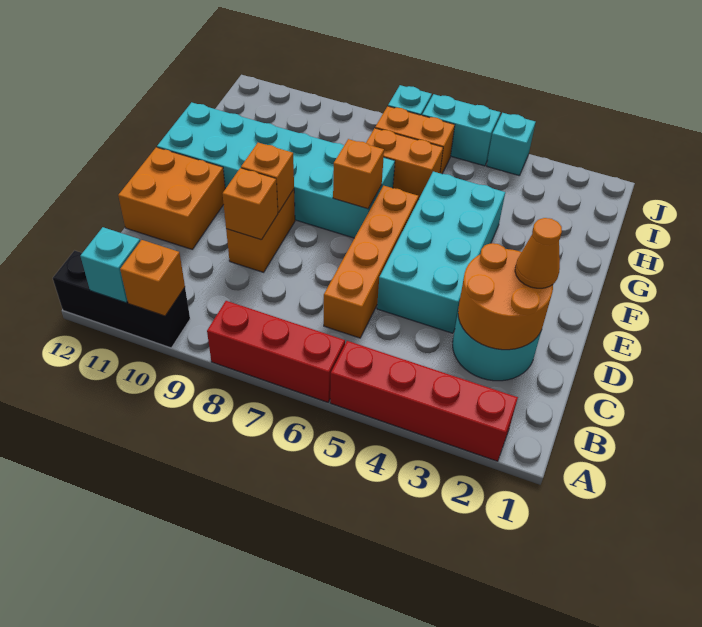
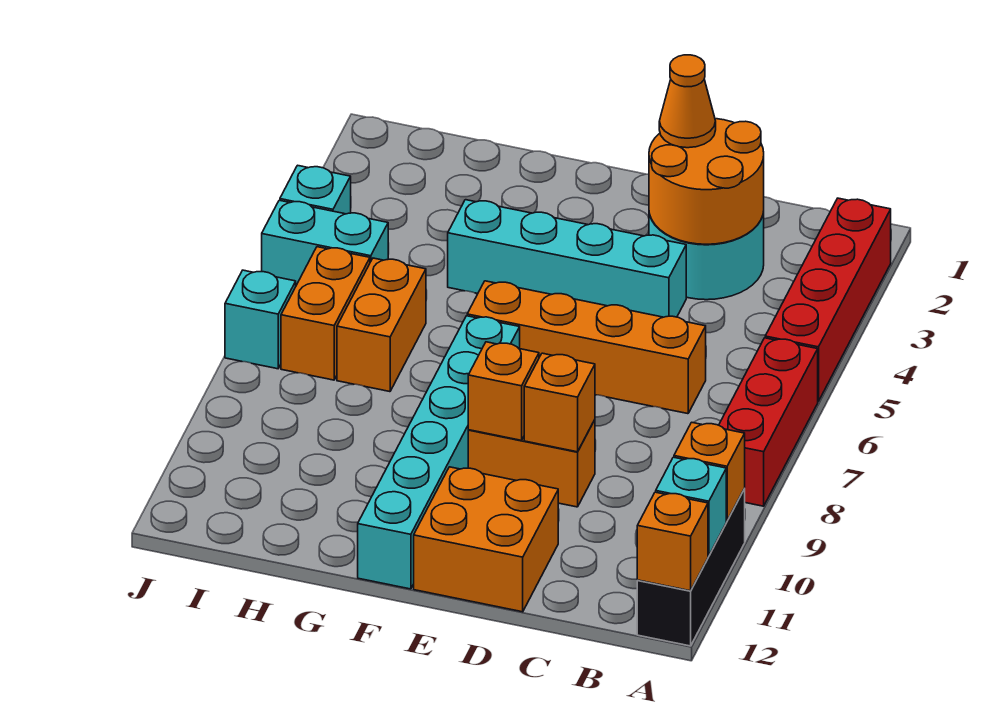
cyan 2x4 brick [377,172,505,333] -> cyan 1x4 brick [448,200,686,317]
cyan 2x6 brick [157,102,395,238] -> cyan 1x6 brick [358,316,520,589]
orange 1x1 brick [333,139,384,209] -> orange 1x1 brick moved to [637,492,708,591]
cyan 1x2 brick [422,94,500,166] -> cyan 1x2 brick turned to [262,200,388,285]

